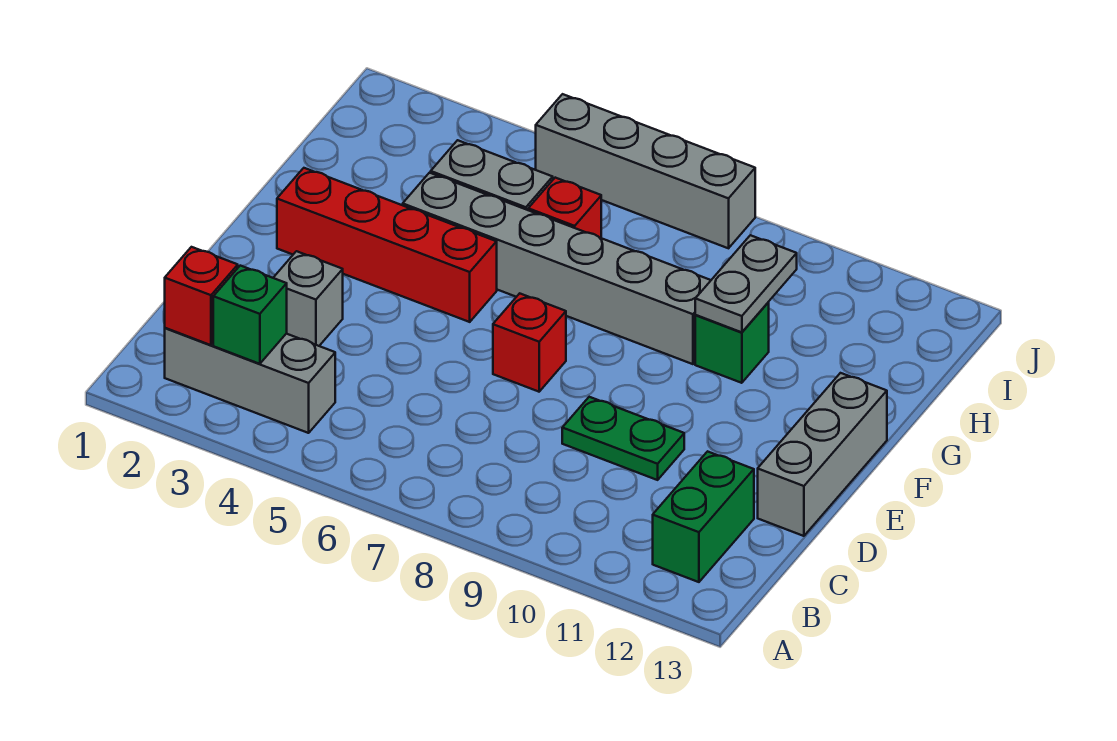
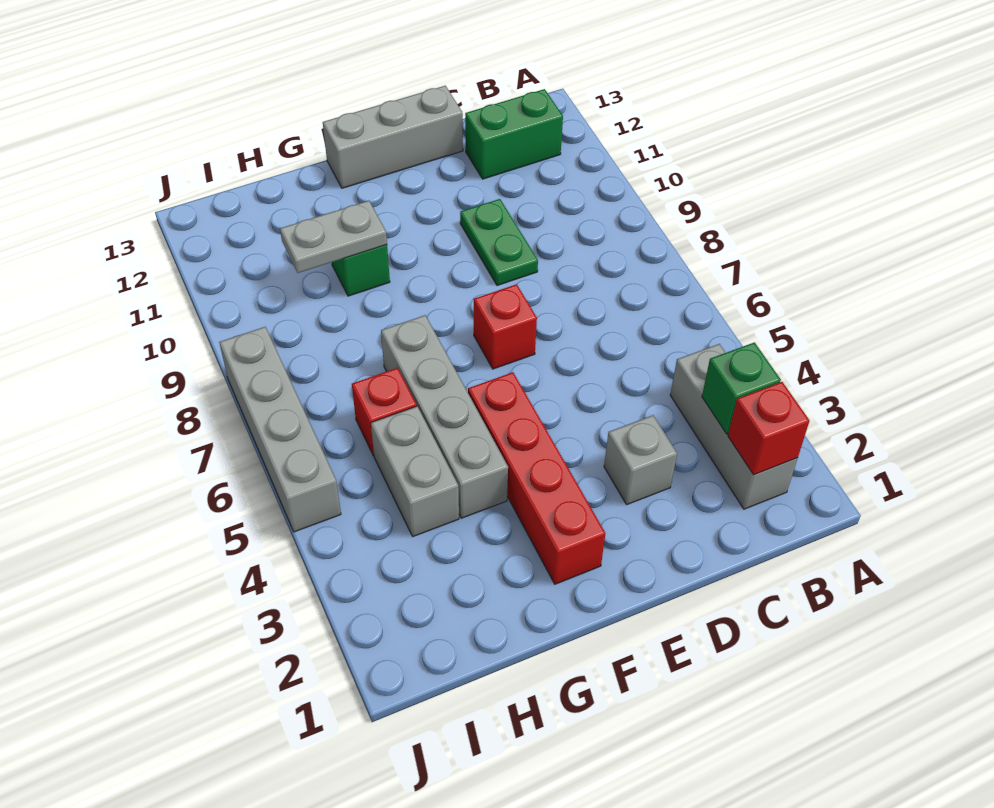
grey 1x6 brick [403,173,711,364] -> grey 1x4 brick [381,315,508,518]

